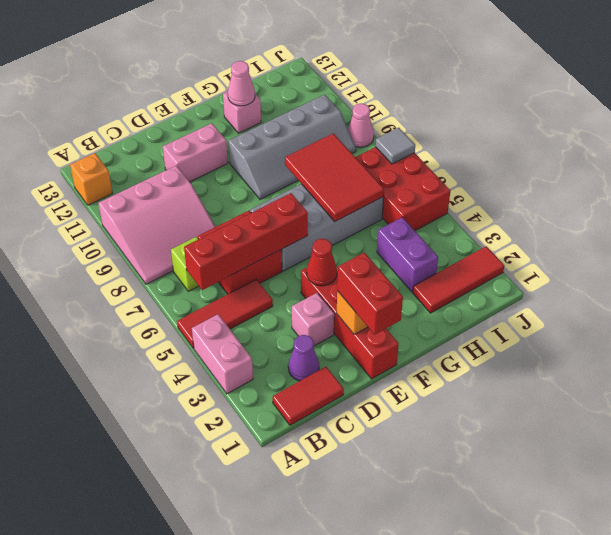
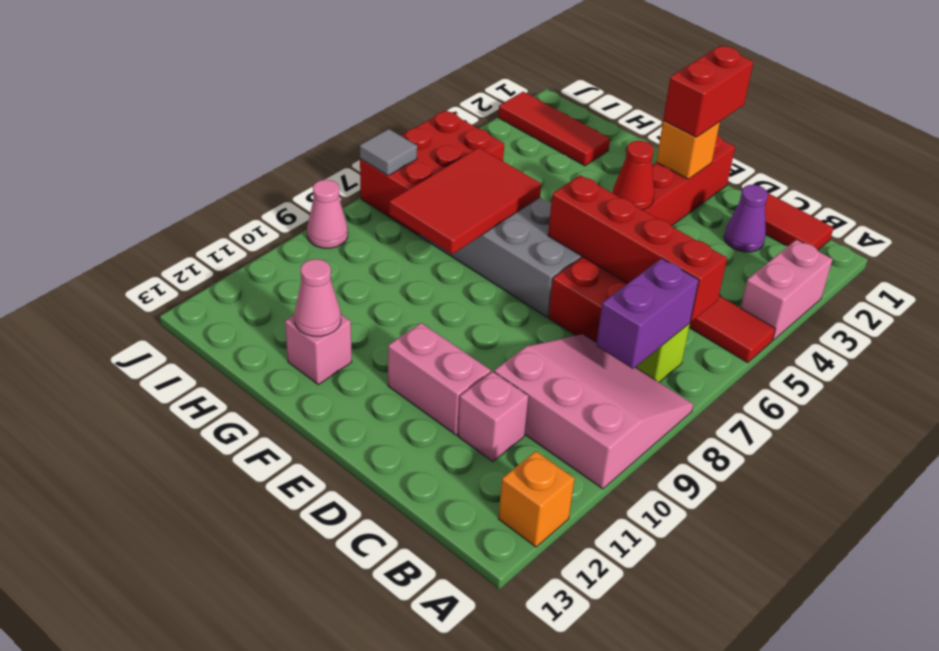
pink 1x1 brick [292,293,334,346] -> pink 1x1 brick moved to [458,371,529,462]
grey 2x4 slope [228,95,356,199] -> none
purple 1x2 brick [377,217,438,292] -> purple 1x2 brick moved to [596,258,699,369]

